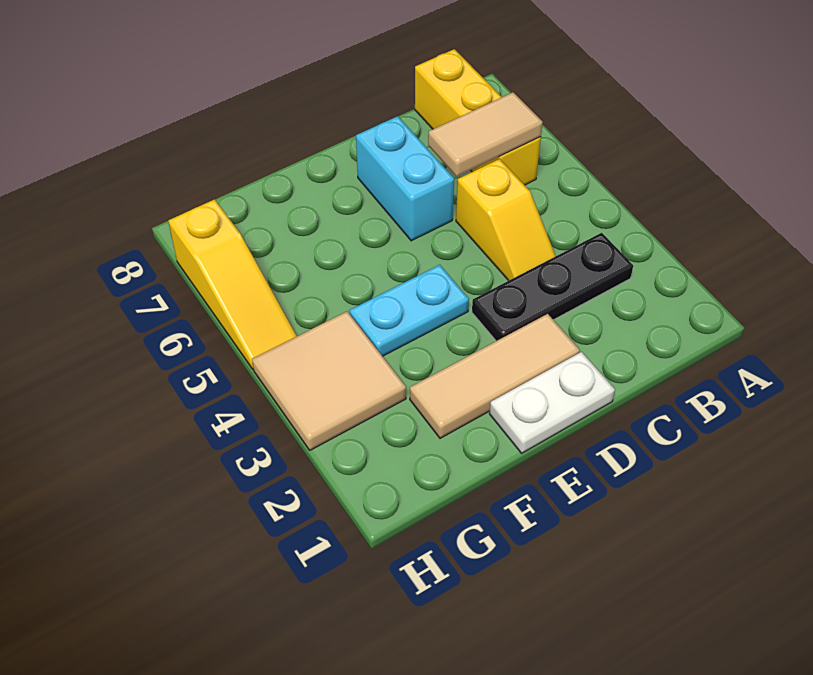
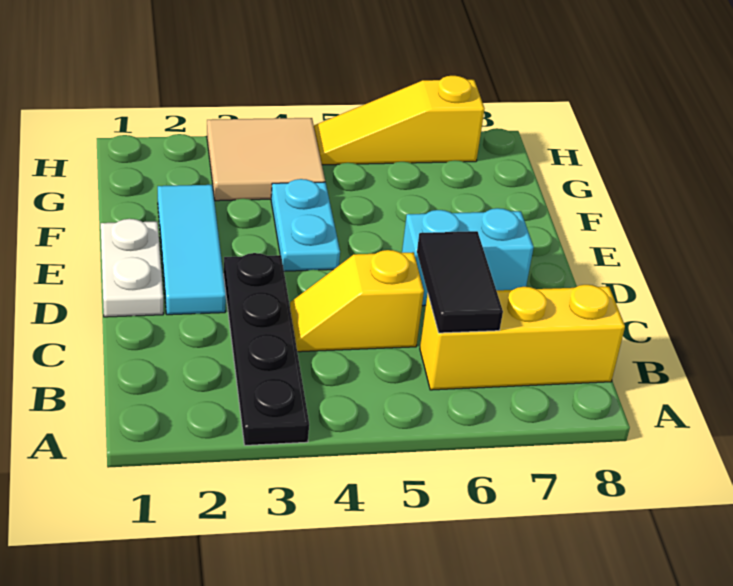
black 1x3 plate [472,233,633,341] -> black 1x4 plate [224,253,309,445]
tan 1x2 tile [428,92,543,177] -> black 1x2 tile [417,231,503,333]
tan 1x3 tile [410,314,580,438] -> cyan 1x3 tile [158,185,226,315]

